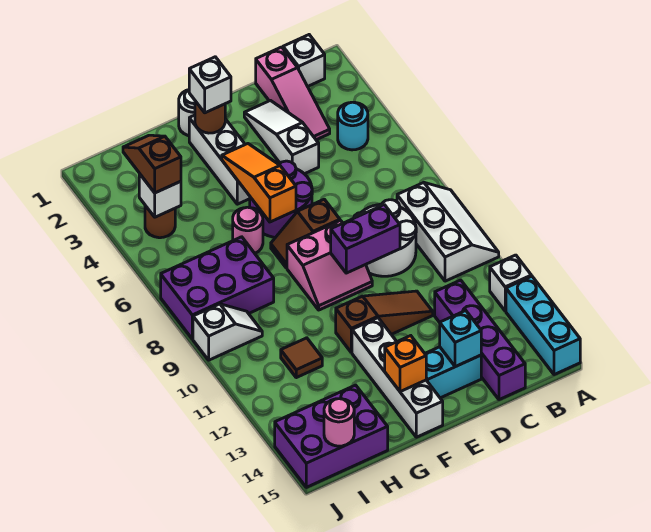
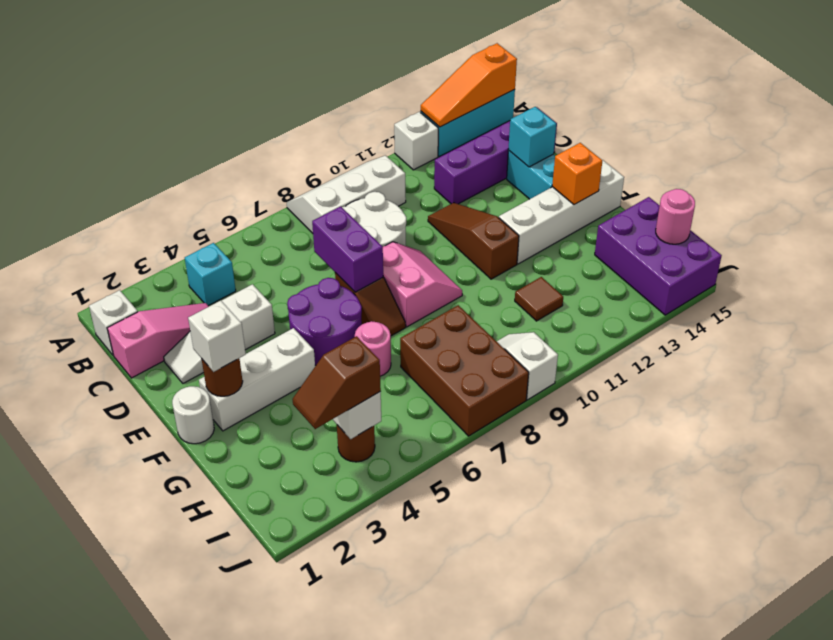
cyan 1x1 round brick [338,102,368,150] -> cyan 1x1 brick [185,243,236,306]
purple 1x2 brick [331,205,400,273] -> purple 1x2 brick moved to [312,206,383,292]
orange 1x3 slope [222,144,296,222] -> orange 1x3 slope moved to [421,43,517,127]
purple 2x3 brick [161,237,274,339] -> brown 2x3 brick [400,305,529,436]

